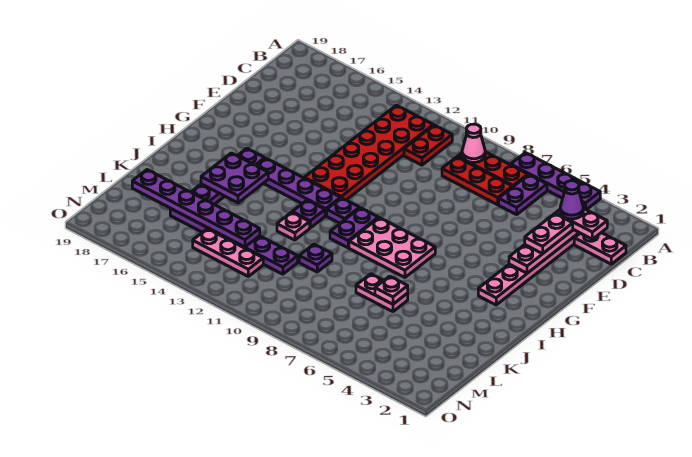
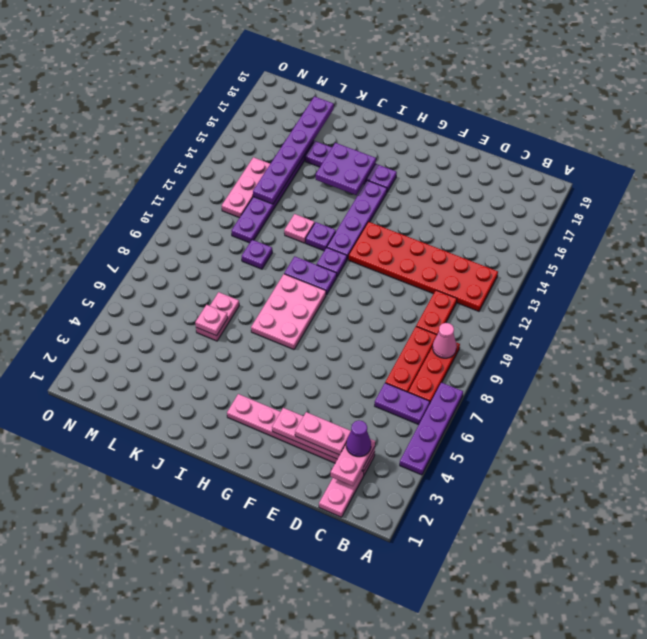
red 1x2 plate [404,125,452,165] -> red 1x2 plate turned to [416,290,457,335]

